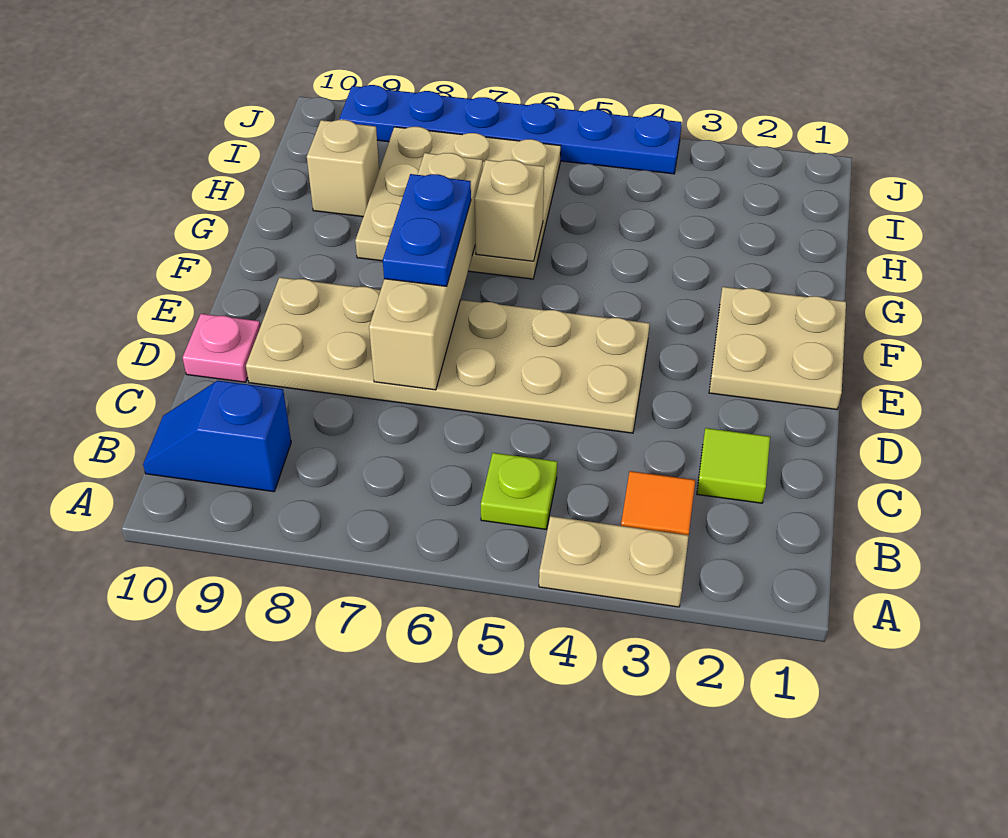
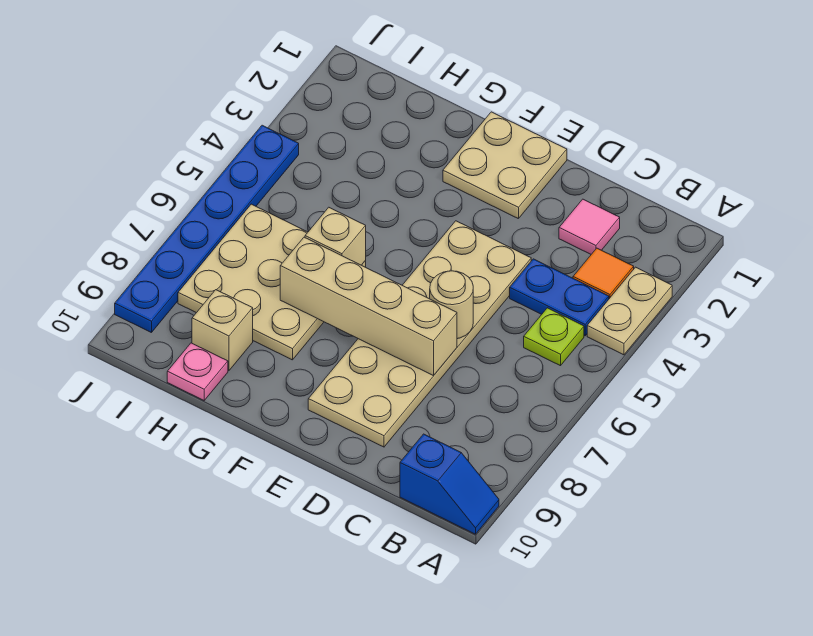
blue 1x2 slope [143,381,291,492] -> blue 1x2 slope turned to [400,434,499,534]
lime 1x1 tile [697,428,770,503] -> pink 1x1 tile [559,199,620,254]
none -> tan 1x1 round brick [430,271,473,339]
pink 1x1 plate [183,314,260,382] -> pink 1x1 plate moved to [167,343,228,400]
blue 1x2 plate [383,174,471,286] -> blue 1x2 plate moved to [510,259,609,336]

